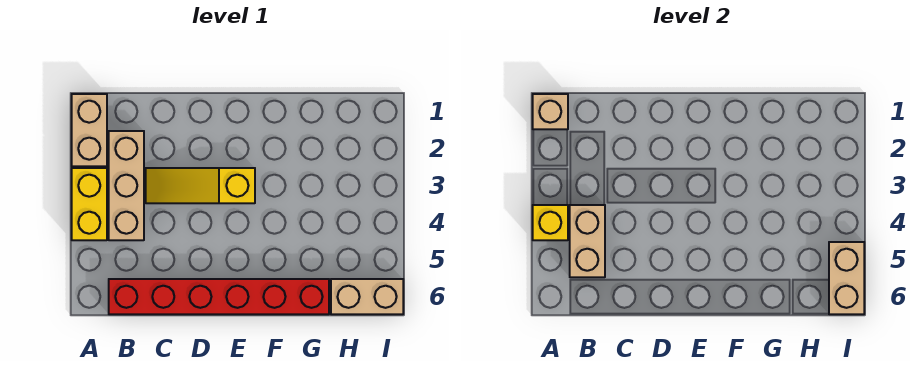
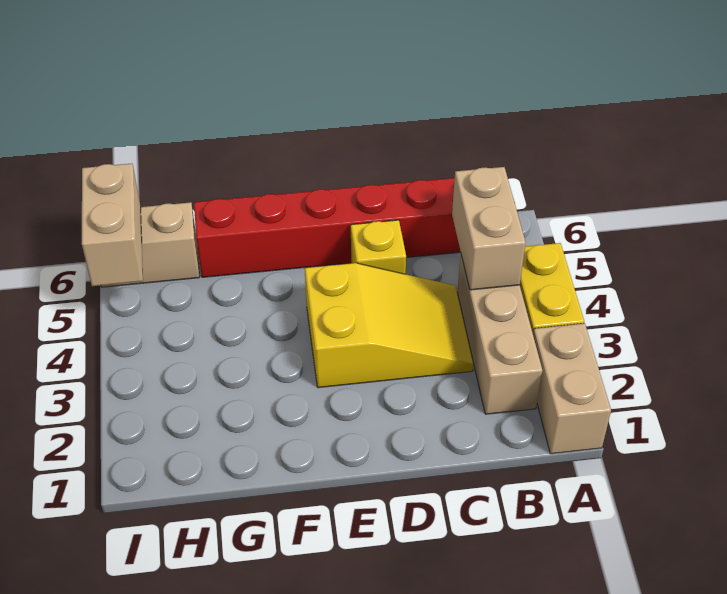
tan 1x1 brick [533,94,568,129] -> none
yellow 1x1 brick [533,205,568,240] -> yellow 1x1 brick moved to [351,220,406,274]
yellow 1x3 slope [146,168,255,203] -> yellow 2x3 slope [305,263,474,388]

